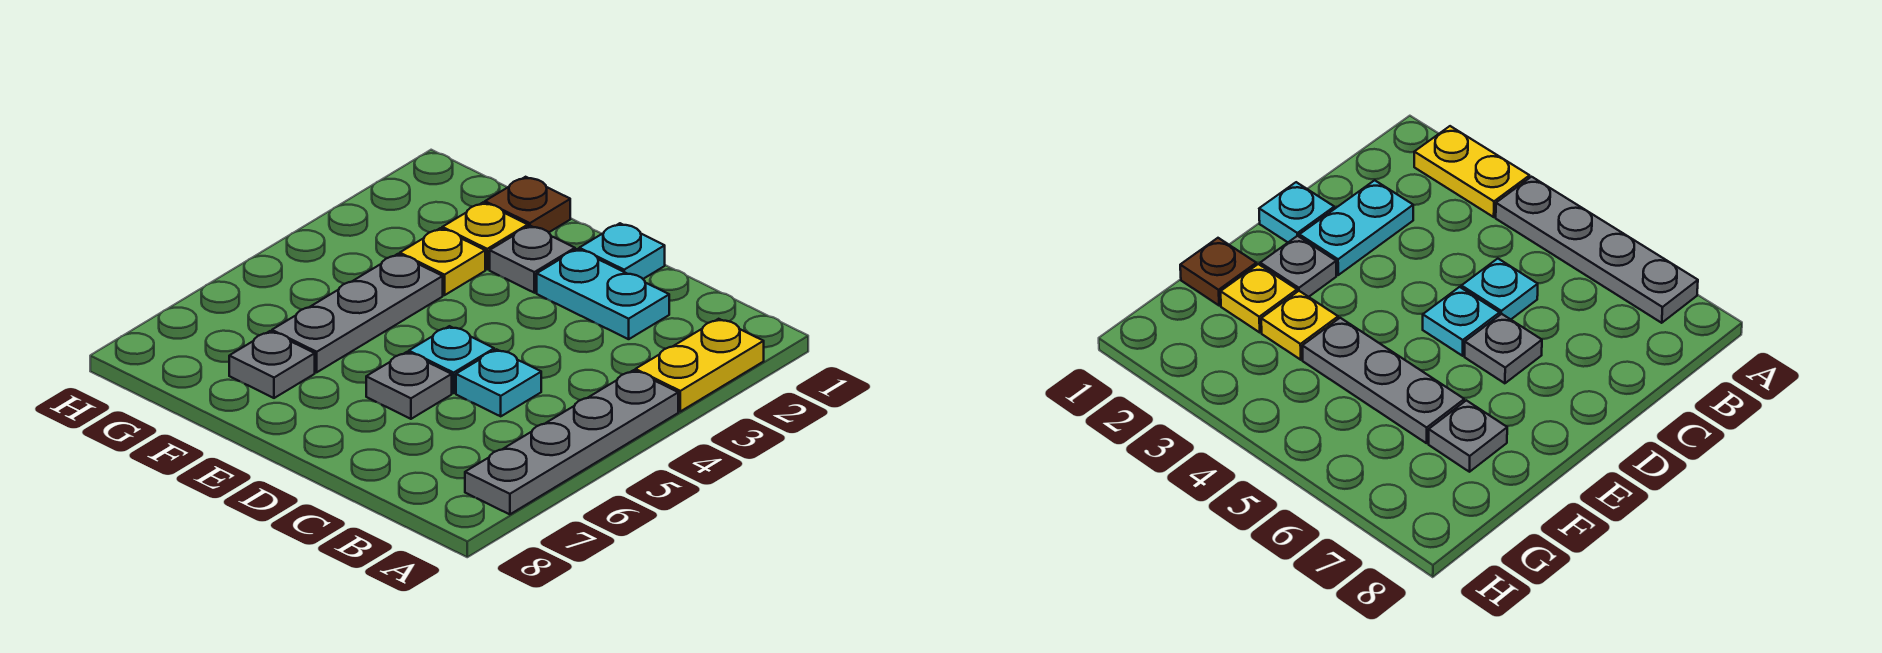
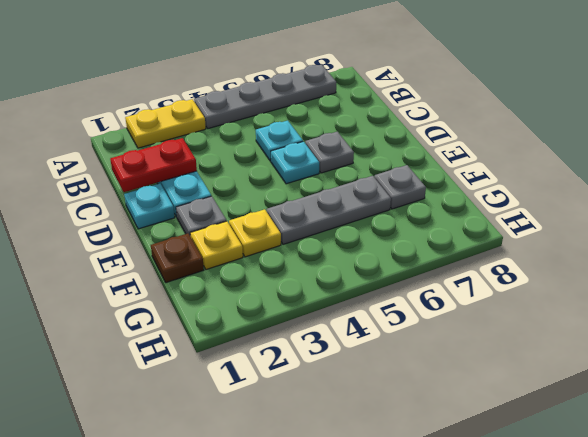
none -> red 1x2 plate [110,138,197,192]

